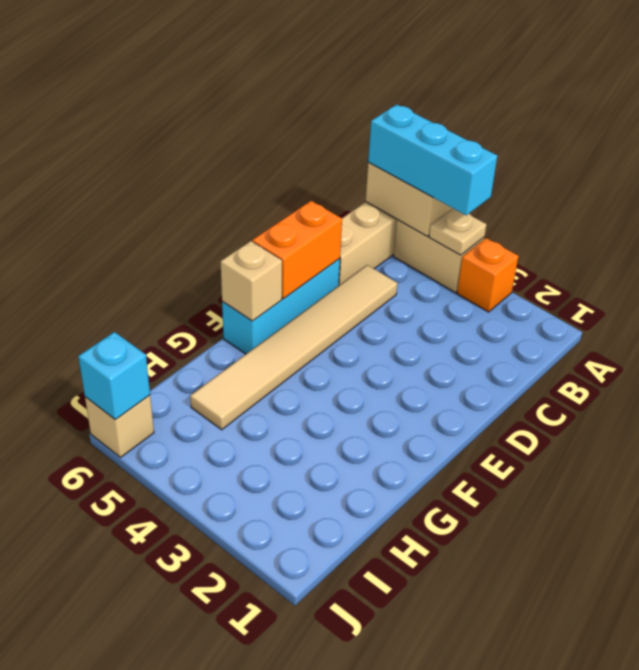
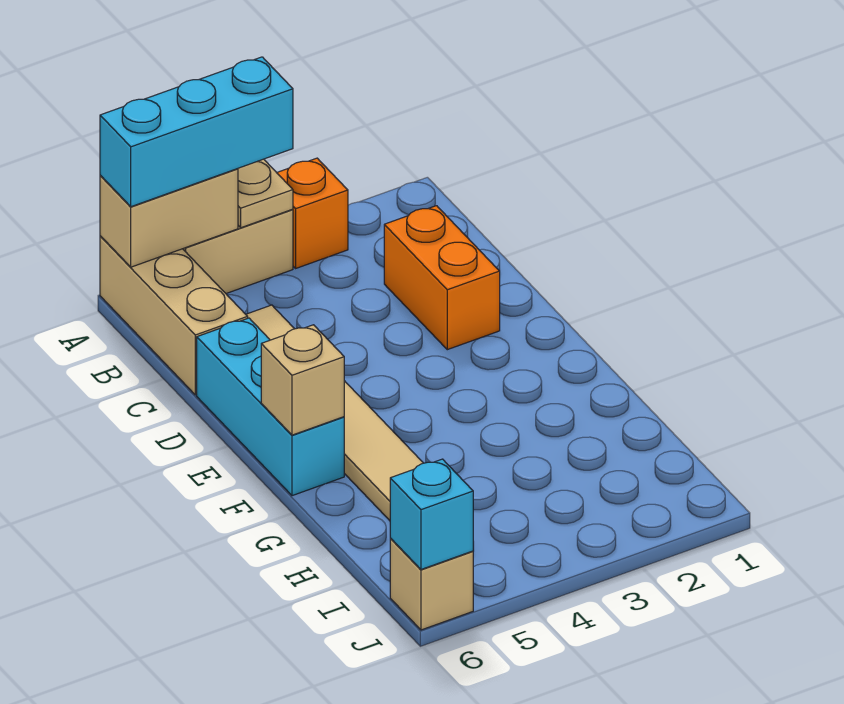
orange 1x2 brick [252,201,342,299] -> orange 1x2 brick moved to [384,206,500,350]

